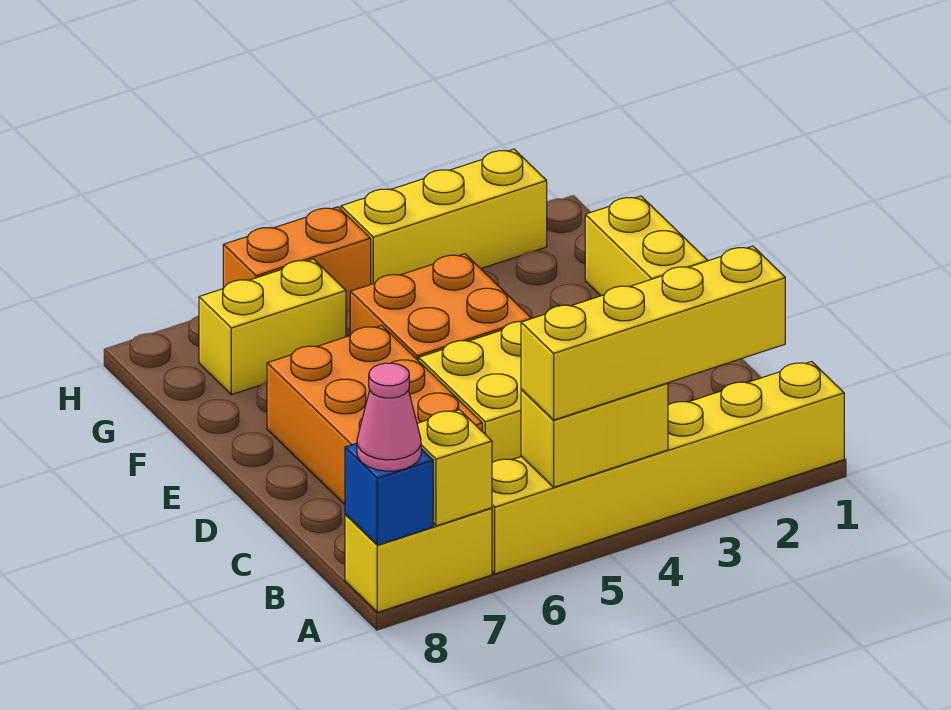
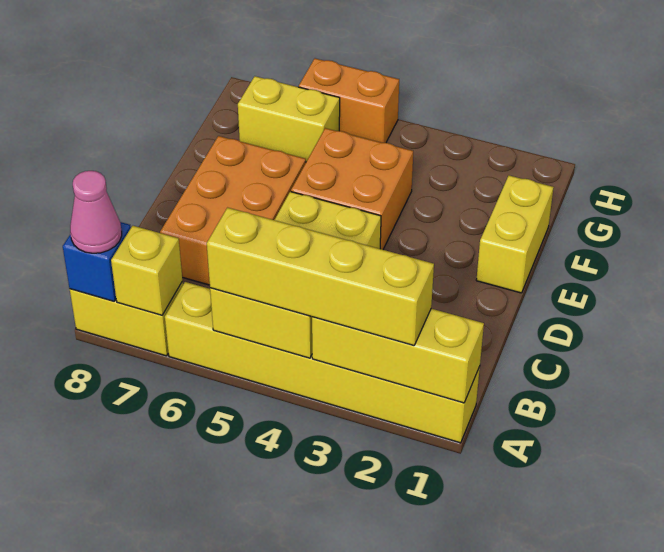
yellow 1x3 brick [341,149,547,284] -> yellow 1x3 brick moved to [312,309,484,403]

